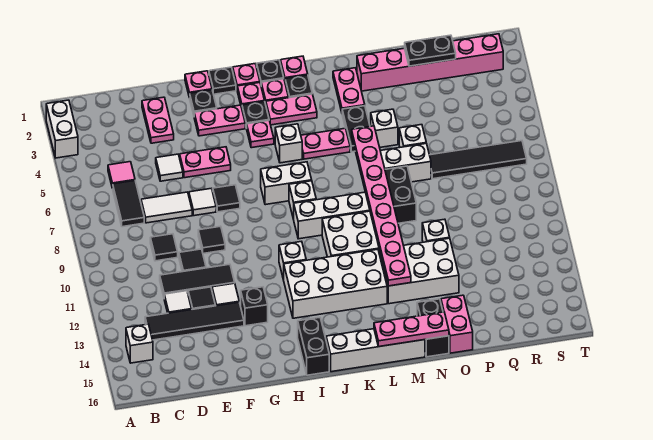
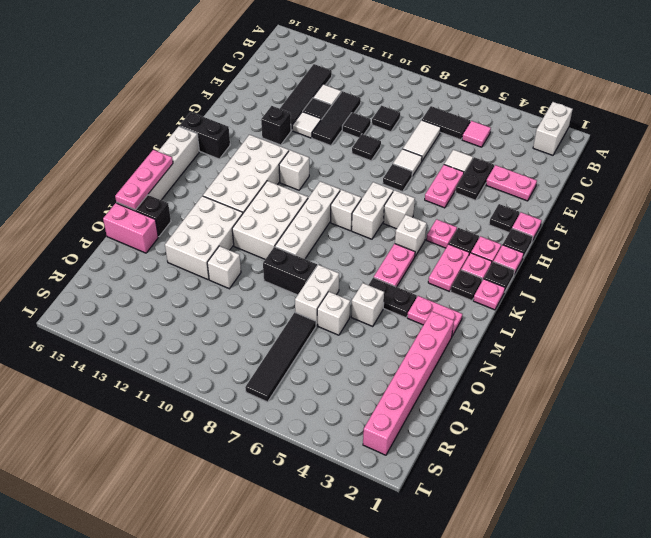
white 1x2 brick [46,100,78,158] -> white 1x2 brick turned to [533,102,573,155]
white 1x1 brick [126,324,153,363] -> white 1x1 brick moved to [383,190,415,229]
pink 1x2 plate [194,105,245,136] -> none
pink 1x8 plate [352,126,411,286] -> none
black 1x2 plate [405,35,456,66] -> black 1x2 plate moved to [455,157,494,200]

